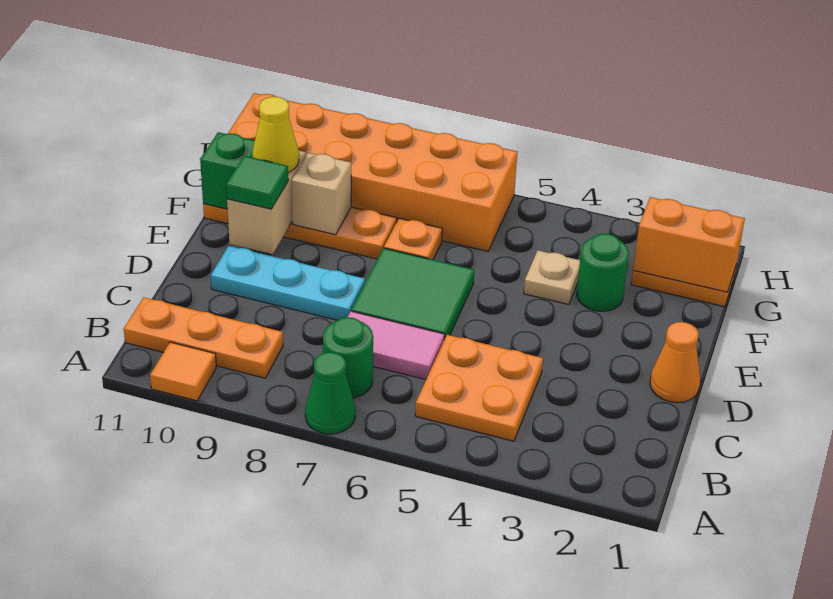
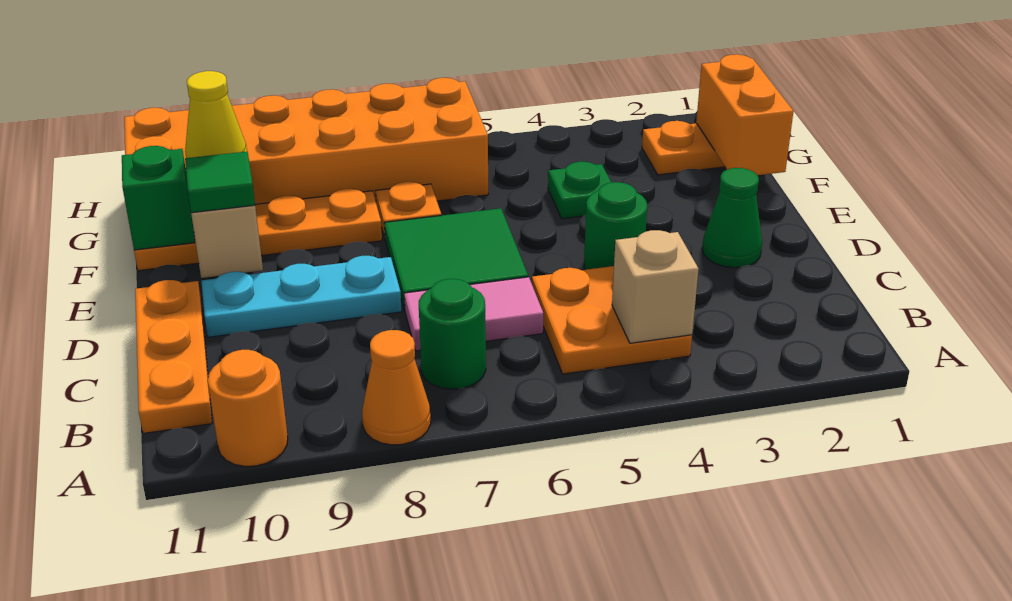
green 1x1 cone [305,352,356,434] -> green 1x1 cone moved to [702,168,762,268]
orange 1x1 tile [150,342,216,401] -> orange 1x1 round brick [208,350,288,466]
orange 1x3 plate [124,297,283,378] -> orange 1x3 plate turned to [135,280,212,433]
orange 1x1 cone [650,322,700,403] -> orange 1x1 cone moved to [362,330,431,445]
green 1x1 round brick [577,234,629,311] -> green 1x1 round brick moved to [584,182,647,270]
tan 1x1 plate [524,251,580,304] -> green 1x1 plate [548,162,611,219]
tan 1x1 brick [291,153,351,235] -> tan 1x1 brick moved to [612,230,699,343]
orange 1x2 brick [633,197,745,292] -> orange 1x2 brick turned to [696,54,793,175]

